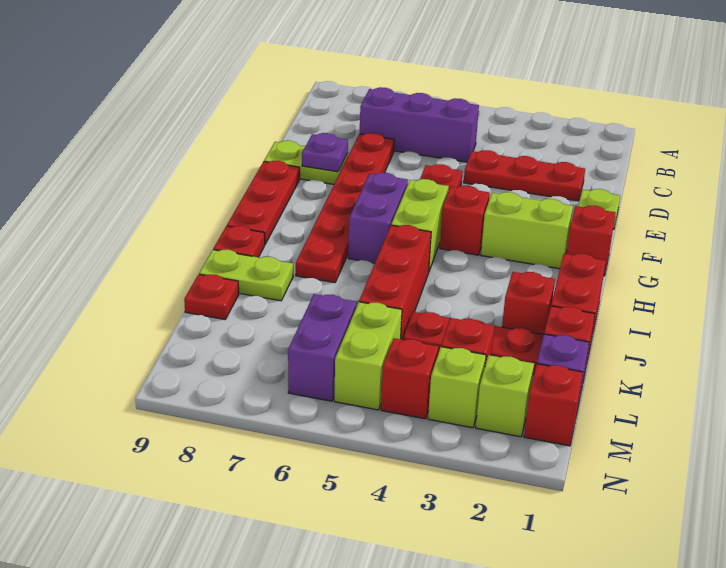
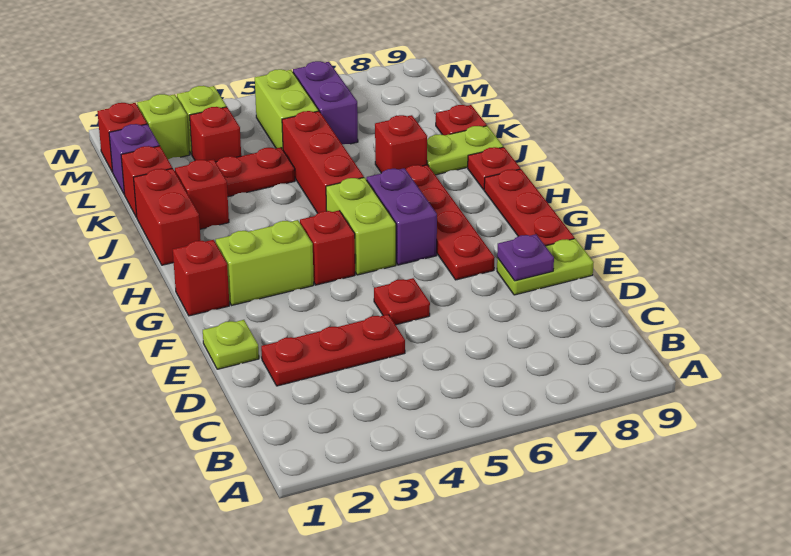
purple 1x3 brick [360,87,479,162] -> none
red 1x6 plate [296,133,394,283] -> red 1x4 plate [406,165,495,280]
red 1x1 brick [381,338,438,419] -> red 1x1 brick moved to [375,115,427,173]

